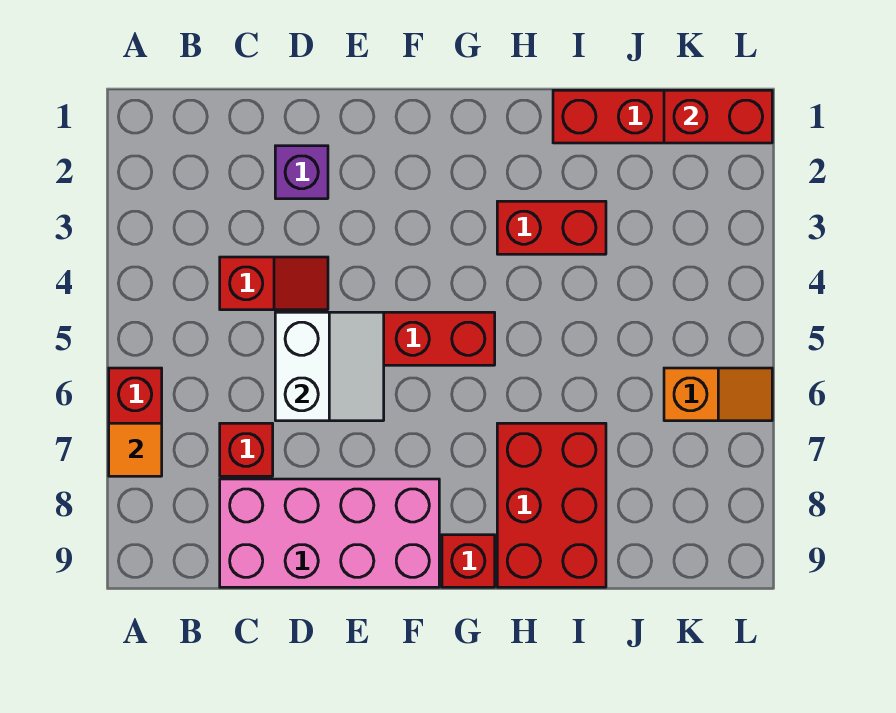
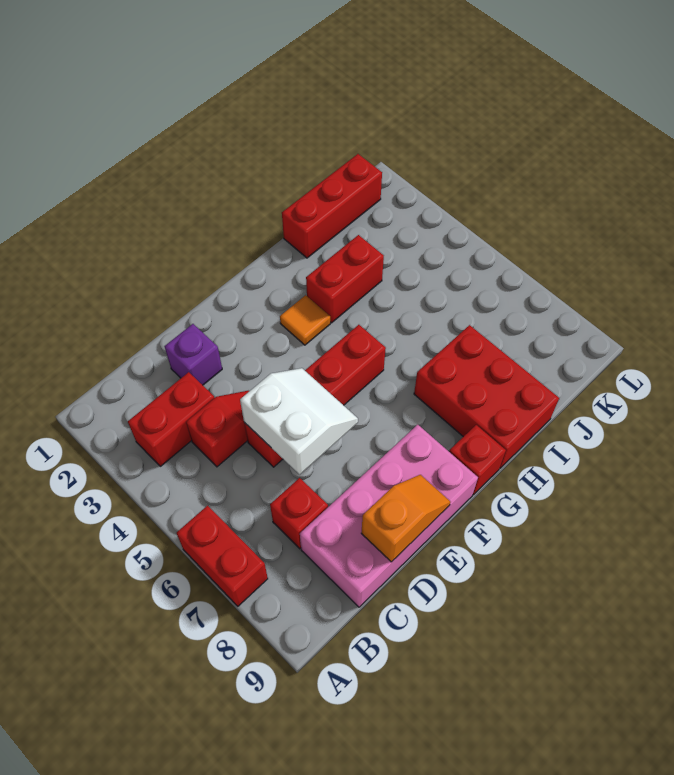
orange 1x1 tile [109,423,162,476] -> orange 1x1 tile moved to [280,295,330,345]
red 1x2 brick [664,90,772,143] -> red 1x2 brick moved to [128,372,214,466]
orange 1x2 slope [664,368,772,421] -> orange 1x2 slope moved to [361,475,450,562]

